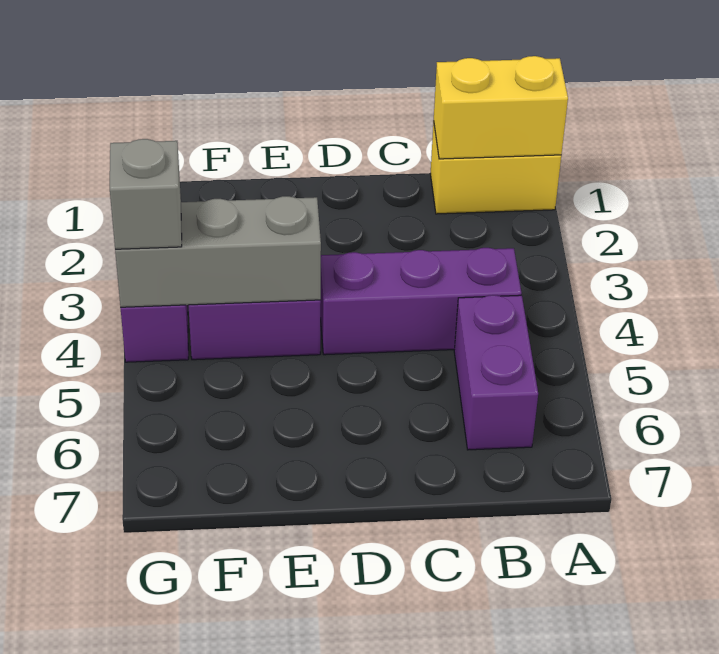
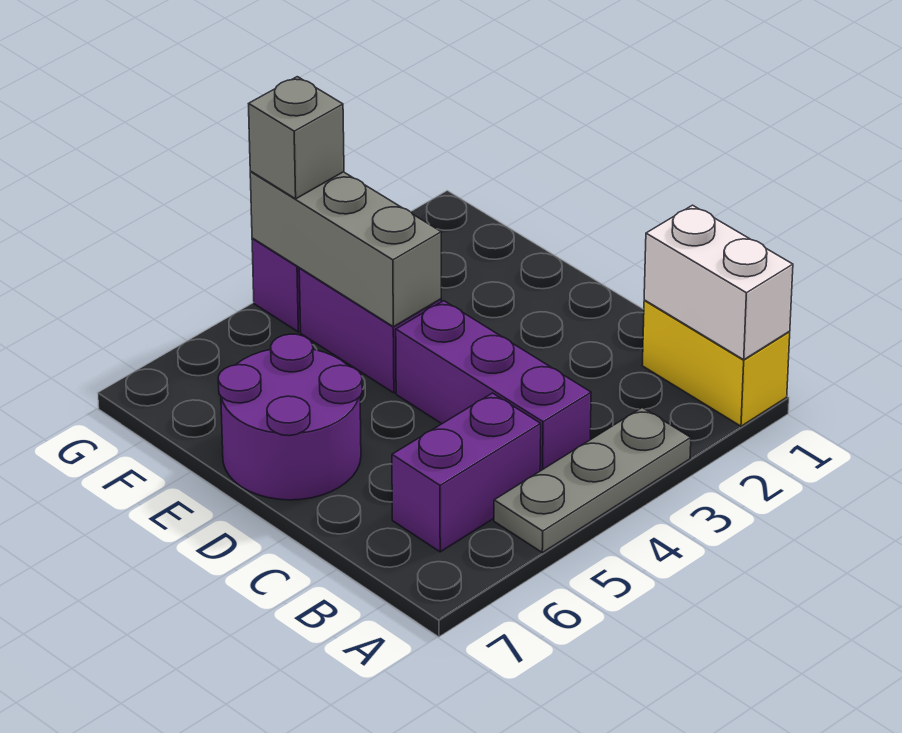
yellow 1x2 brick [434,56,568,159] -> white 1x2 brick [644,205,793,360]
none -> grey 1x3 plate [494,408,691,553]
none -> purple 2x2 round brick [218,334,362,500]

